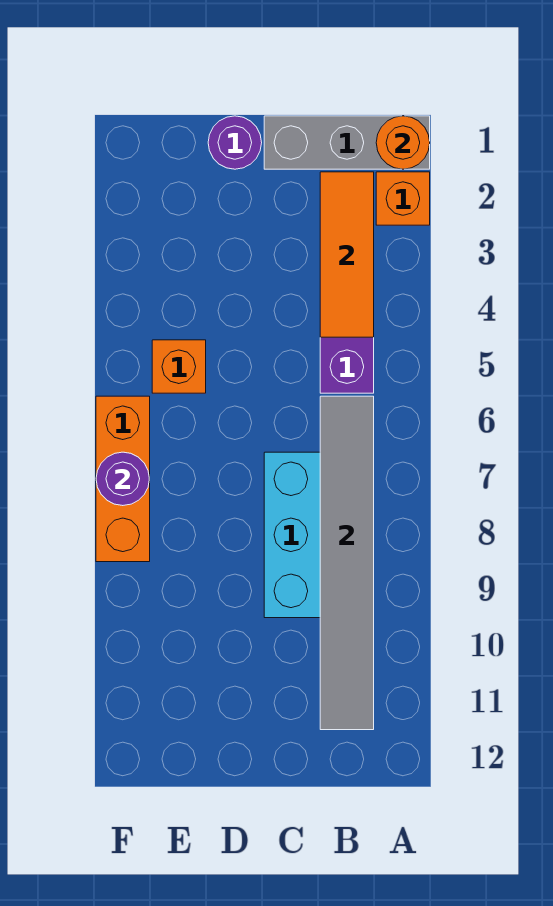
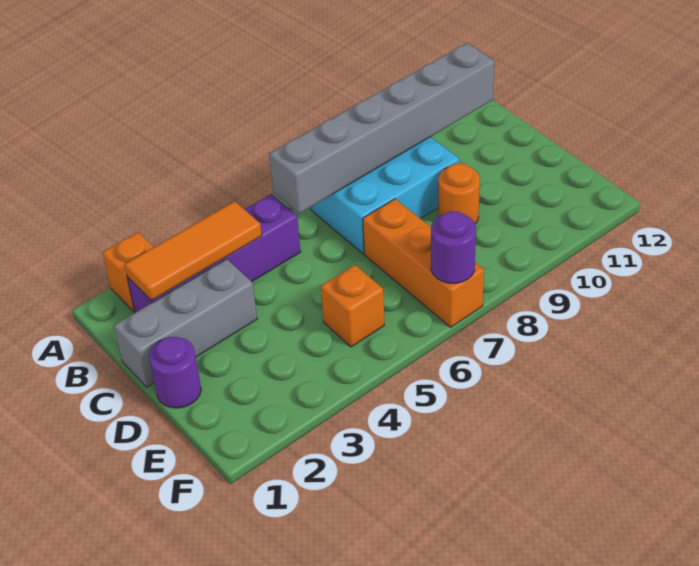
grey 1x3 brick [264,116,430,169] -> grey 1x3 brick turned to [114,259,257,387]
orange 1x1 round brick [376,116,430,169] -> orange 1x1 round brick moved to [438,163,480,224]
grey 1x6 tile [320,396,374,730] -> grey 1x6 brick [269,43,494,214]
orange 1x3 brick [96,396,150,562] -> orange 1x3 brick turned to [363,199,484,327]

